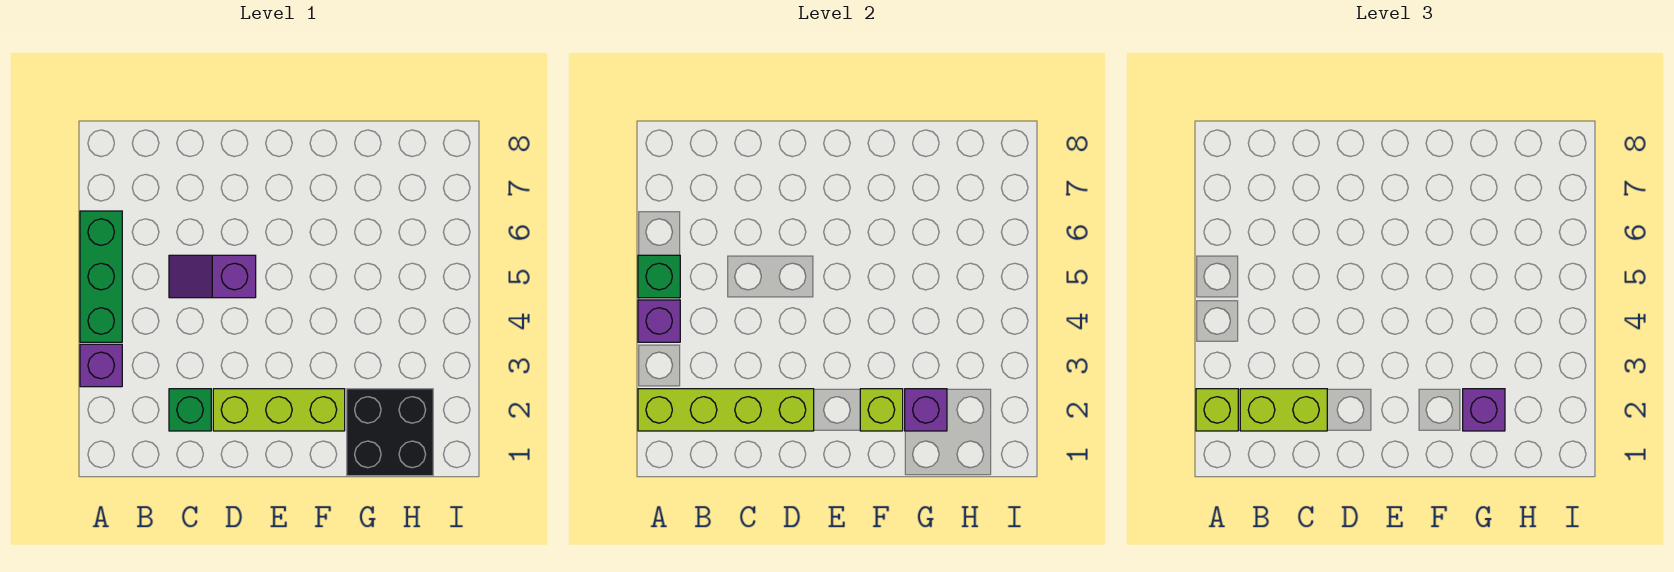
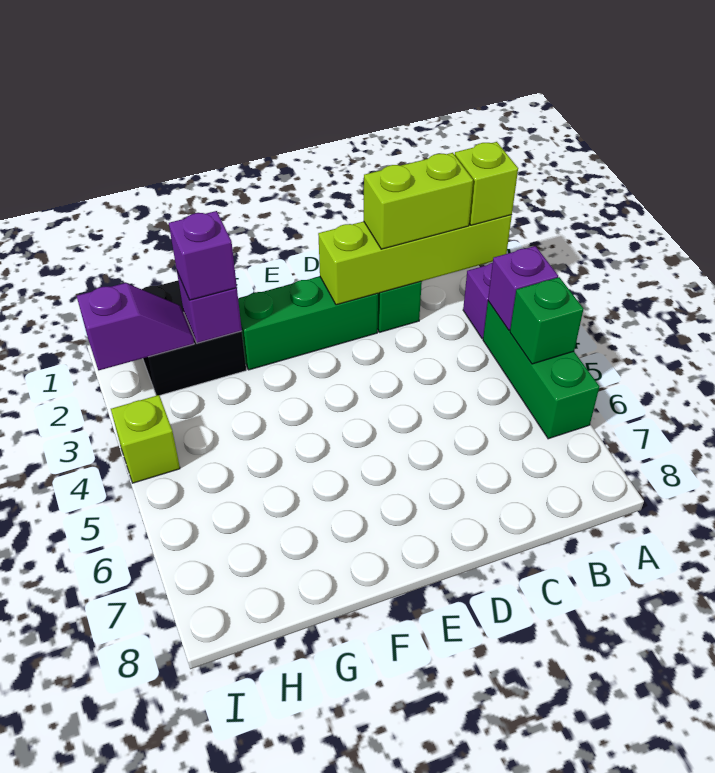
purple 1x2 slope [169,255,256,298] -> purple 1x2 slope moved to [77,283,194,370]
lime 1x3 brick [213,389,345,431] -> green 1x3 brick [238,277,378,370]
lime 1x1 brick [860,389,903,431] -> lime 1x1 brick moved to [111,395,180,483]

